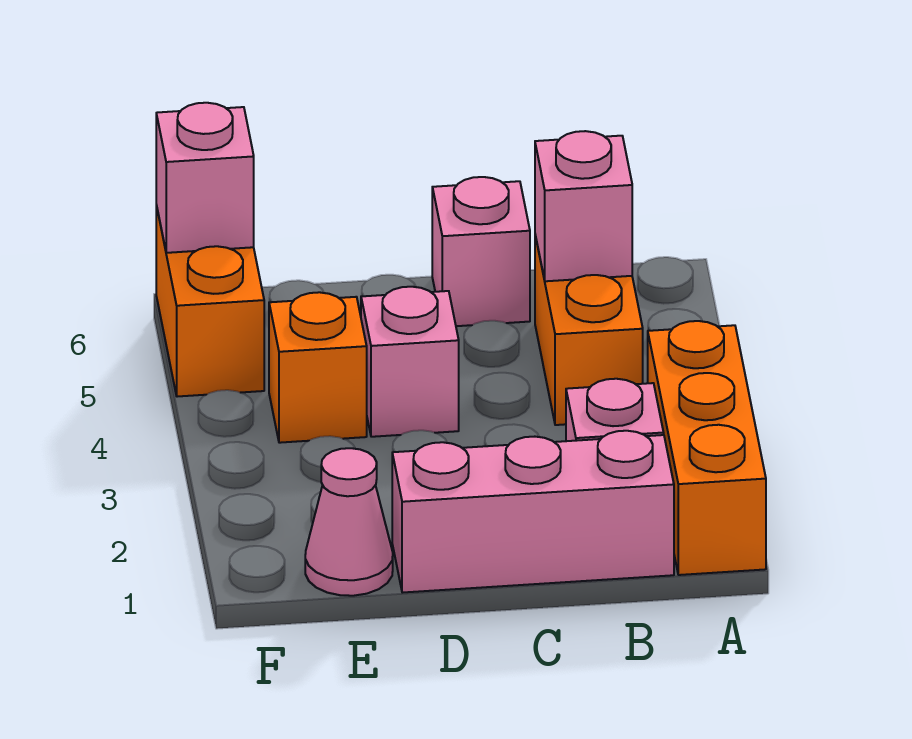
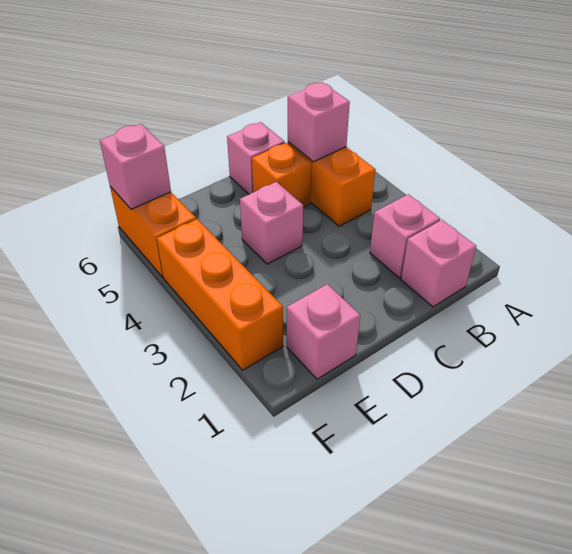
orange 1x3 brick [648,321,766,575] -> orange 1x3 brick moved to [157,219,283,370]
pink 1x3 brick [392,431,674,593] -> pink 1x1 brick [401,220,476,307]
pink 1x1 cone [305,448,393,596] -> pink 1x1 brick [287,284,360,379]
orange 1x1 brick [269,292,367,443] -> orange 1x1 brick moved to [252,143,312,207]

